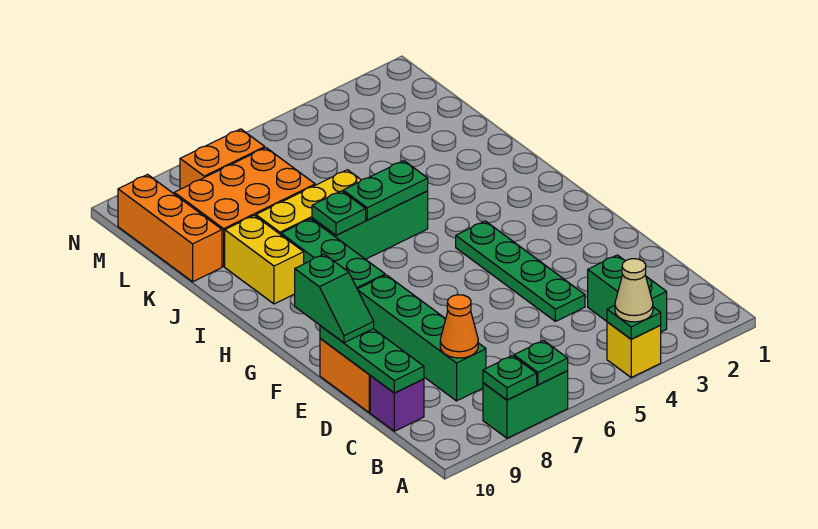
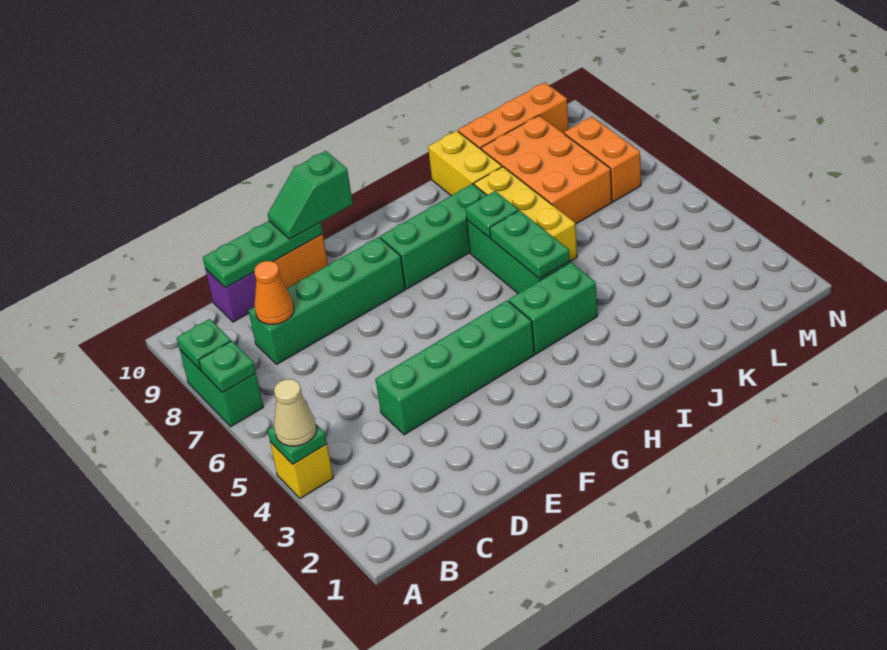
green 1x2 brick [588,255,667,332] -> green 1x2 brick moved to [509,262,597,354]
green 1x4 plate [456,221,585,321] -> green 1x4 brick [376,301,534,435]
yellow 1x2 brick [225,215,304,304] -> yellow 1x2 brick turned to [428,131,502,196]

